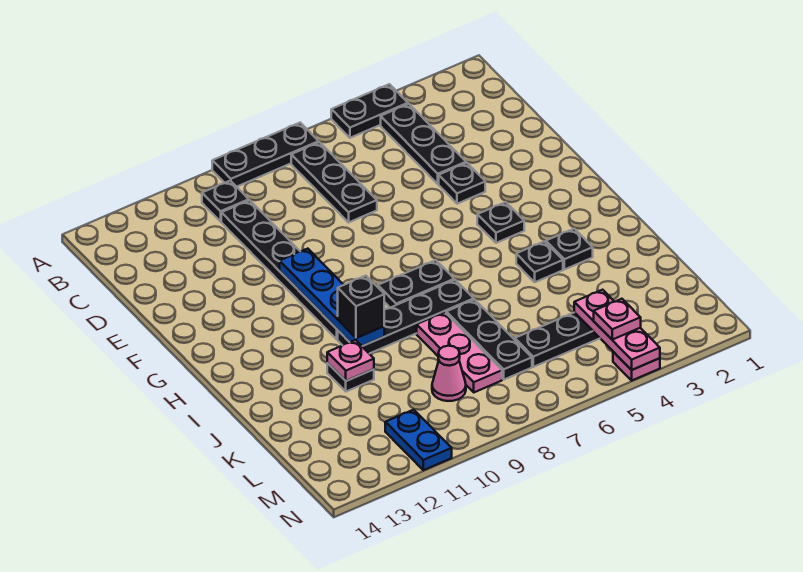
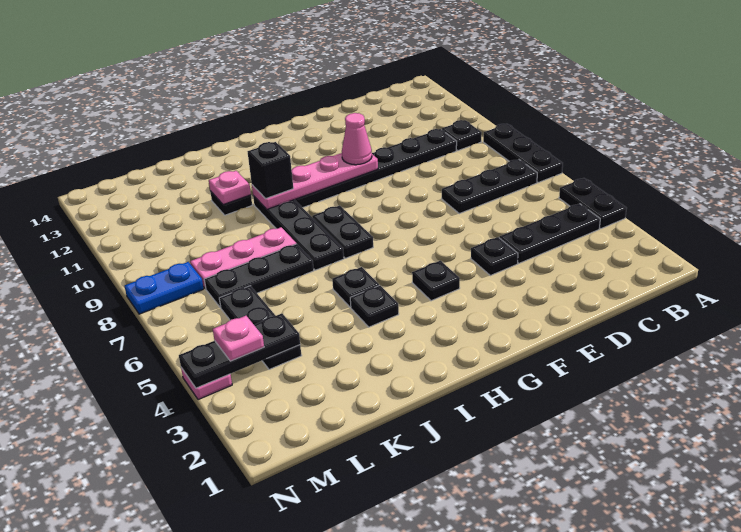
blue 1x4 plate [280,249,384,346] -> pink 1x4 plate [252,153,378,209]
black 1x1 plate [546,229,593,270] -> black 1x1 plate moved to [332,267,379,307]
pink 1x3 plate [574,290,660,370] -> black 1x3 plate [179,313,300,388]
pink 1x1 cone [432,346,466,401] -> pink 1x1 cone moved to [342,113,372,165]
blue 1x2 plate [385,410,452,470] -> blue 1x2 plate moved to [124,262,204,314]

